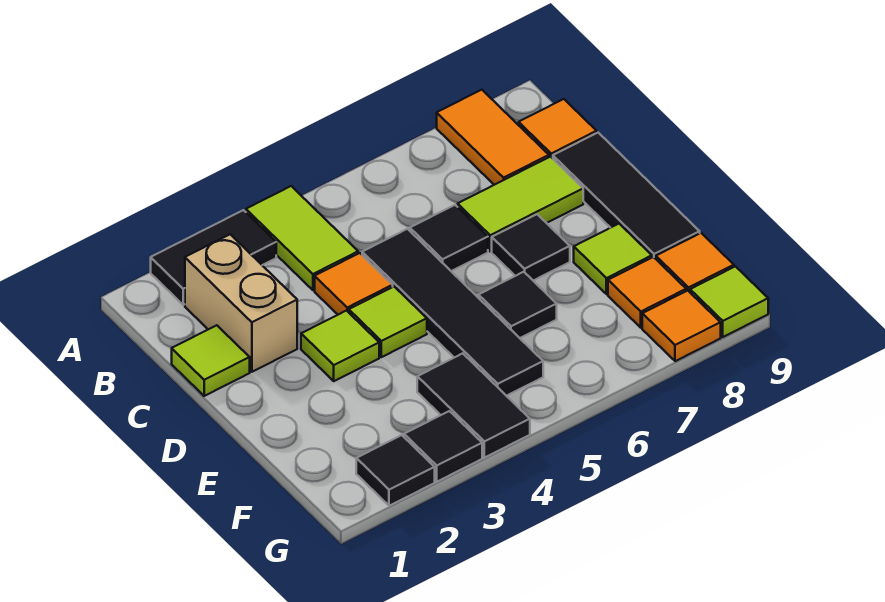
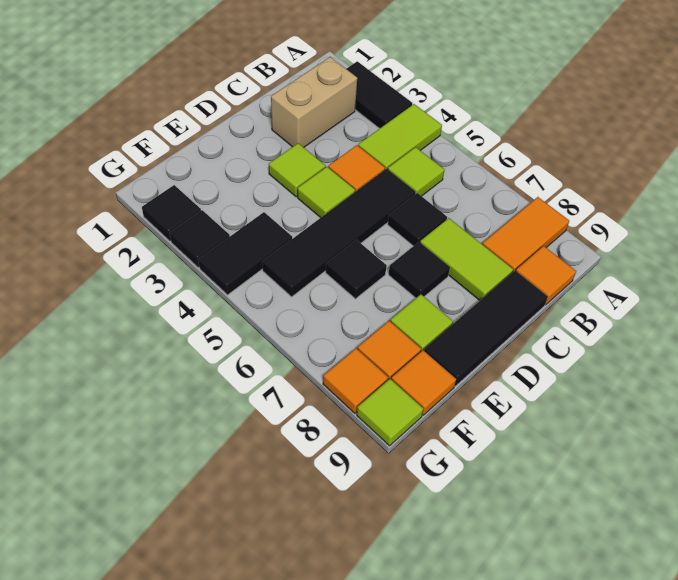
lime 1x1 tile [172,325,250,396] -> lime 1x1 tile moved to [388,147,444,196]

